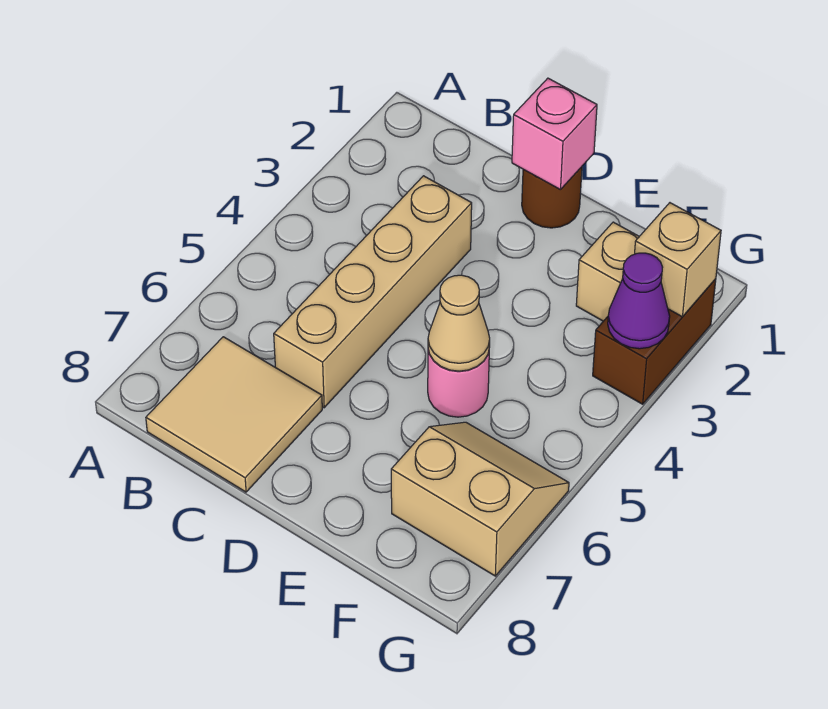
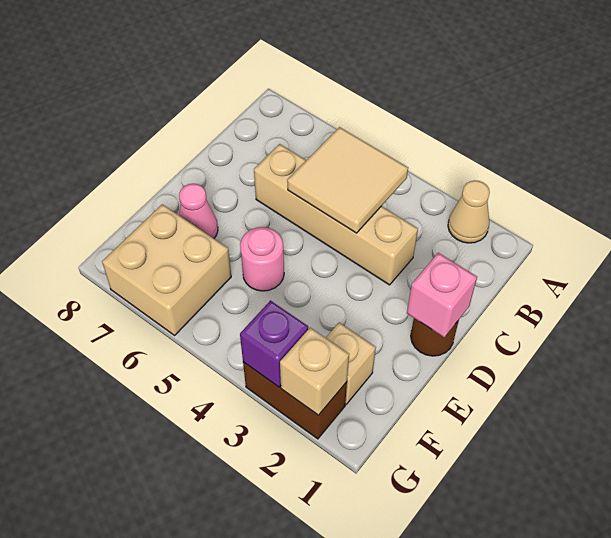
tan 2x2 tile [146,337,322,492] -> tan 2x2 tile moved to [287,127,408,233]
tan 1x1 cone [428,275,490,371] -> tan 1x1 cone moved to [448,180,490,243]
none -> pink 1x1 cone [179,184,218,238]
tan 2x2 slope [391,422,569,576] -> tan 2x2 brick [102,204,231,335]
purple 1x1 cone [608,253,670,349] -> purple 1x1 brick [240,301,308,387]

